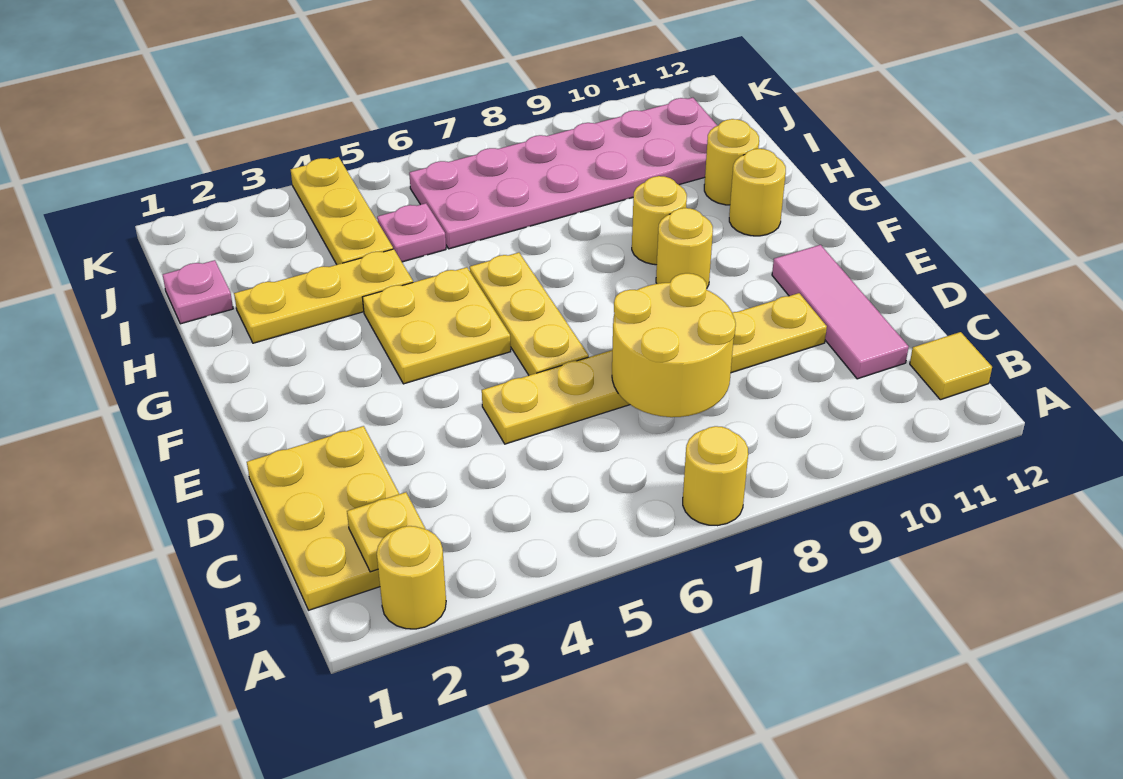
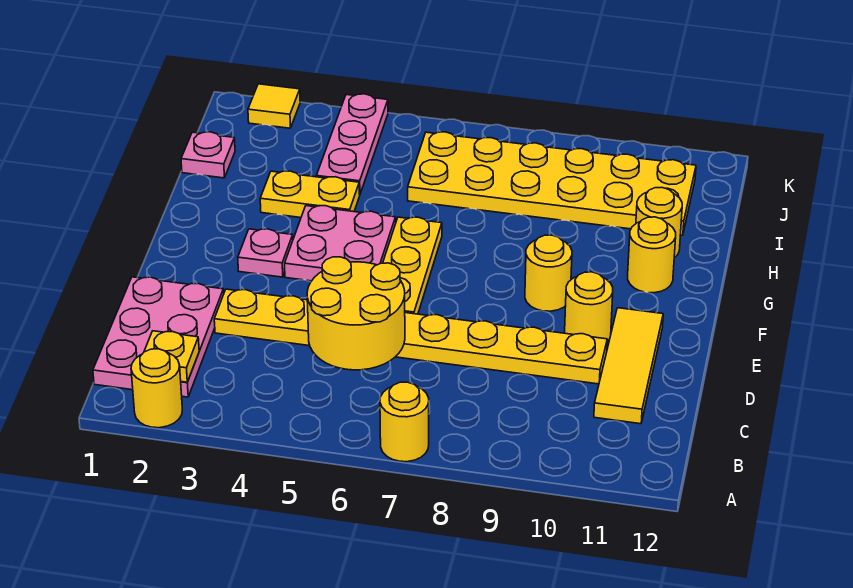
yellow 2x3 plate [247,426,399,610] -> pink 2x3 plate [93,277,224,397]
yellow 1x1 tile [910,332,992,400] -> yellow 1x1 tile moved to [248,84,300,128]
yellow 2x2 round brick [612,273,736,417] -> yellow 2x2 round brick moved to [307,257,405,370]
pink 1x3 tile [772,245,909,379] -> yellow 1x3 tile [594,308,663,424]
yellow 1x6 plate [482,293,827,444] -> yellow 1x8 plate [214,289,607,384]
yellow 2x2 plate [362,267,511,384] -> pink 2x2 plate [285,206,396,281]
yellow 1x1 round brick [632,176,687,265] -> yellow 1x1 round brick moved to [565,272,613,342]
yellow 1x3 plate [234,249,413,343] -> yellow 1x2 plate [260,171,360,218]
yellow 1x3 plate [291,157,393,265] -> pink 1x3 plate [316,94,388,195]
pink 1x1 plate [377,203,446,262] -> pink 1x1 plate moved to [238,229,293,277]
pink 2x6 plate [409,98,717,249] -> yellow 2x6 plate [408,132,696,235]

